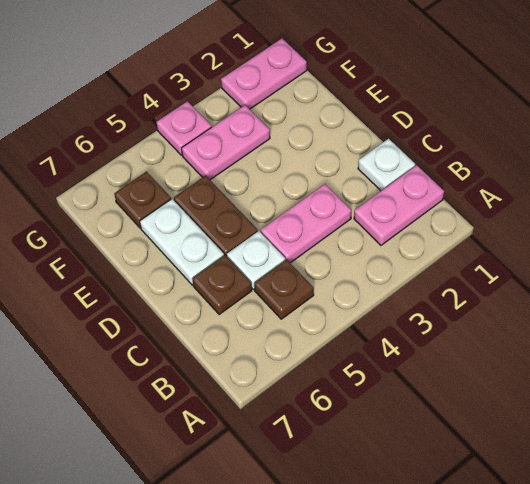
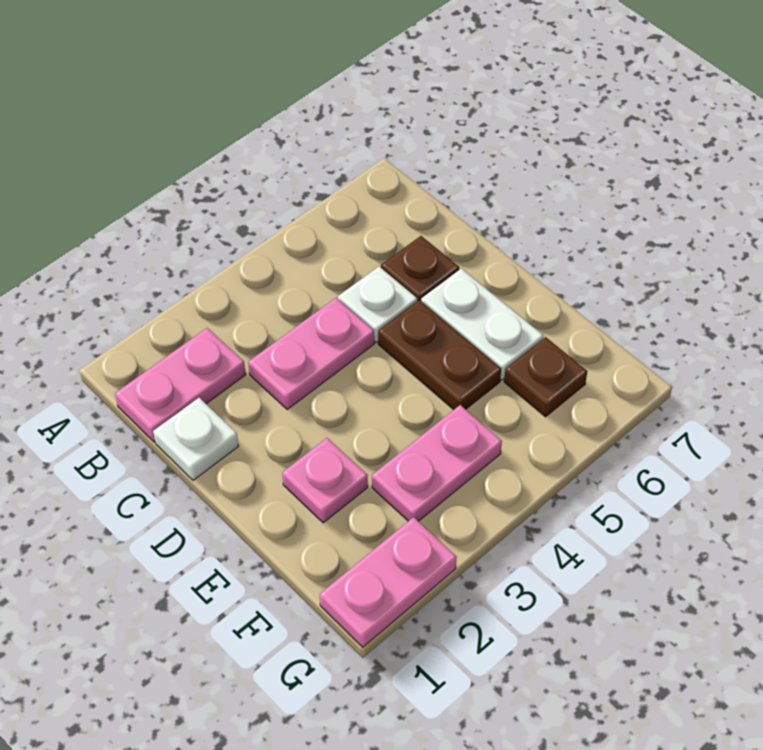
brown 1x1 plate [254,260,314,319] -> none
pink 1x1 plate [156,101,212,155] -> pink 1x1 plate moved to [282,438,368,523]

